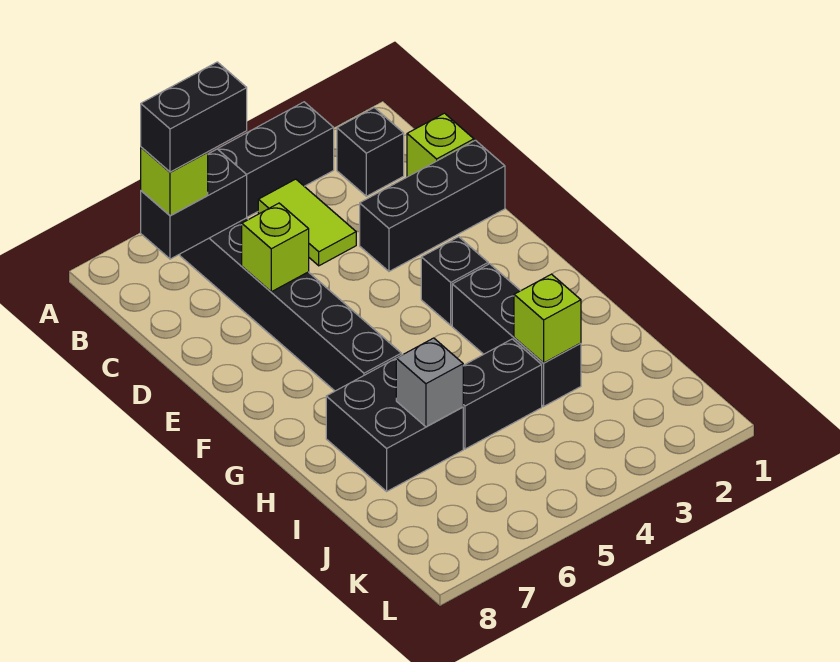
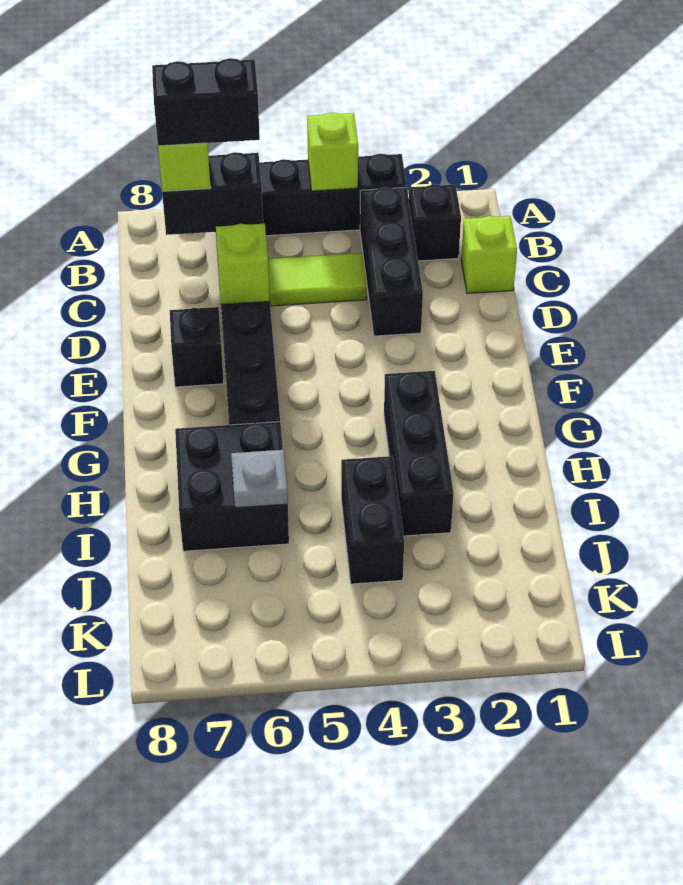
lime 1x2 tile [258,179,356,266] -> lime 1x2 tile turned to [268,253,367,306]
black 1x3 brick [360,140,505,271] -> black 1x3 brick turned to [360,187,423,336]
black 1x1 brick [421,237,488,325] -> black 1x1 brick moved to [170,307,224,387]
lime 1x1 brick [514,274,581,363] -> lime 1x1 brick moved to [307,112,358,191]
black 1x2 brick [463,339,542,449] -> black 1x2 brick turned to [341,456,404,584]
grey 1x1 brick [396,338,463,427] -> grey 1x1 plate [231,450,288,508]

